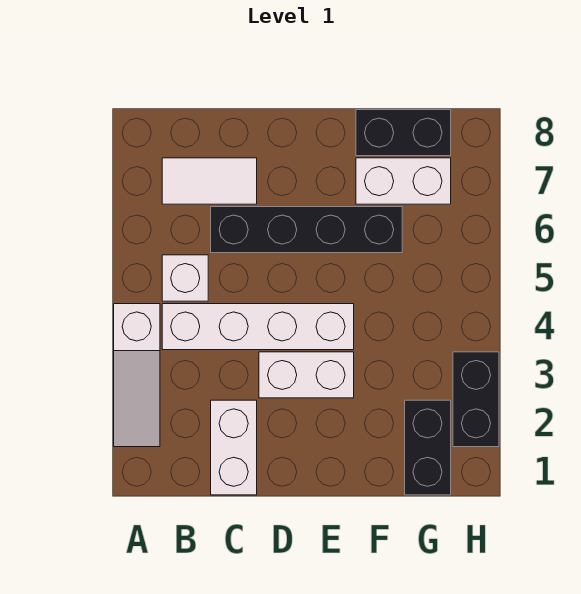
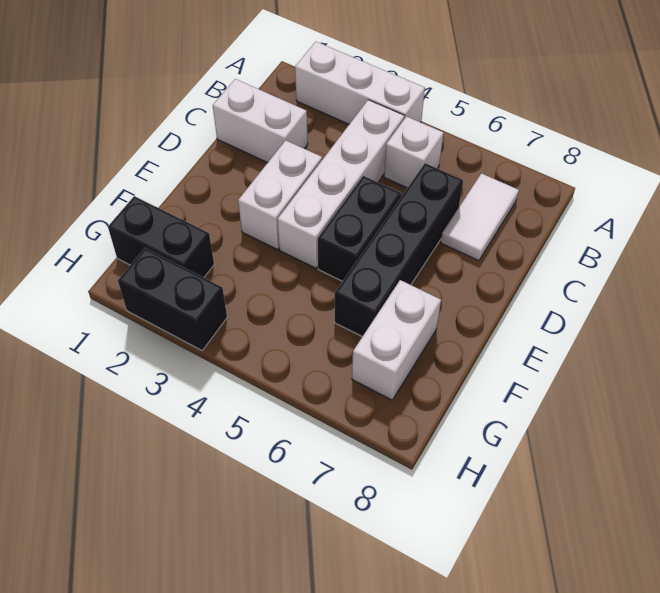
white 1x3 slope [114,304,160,447] -> white 1x3 brick [295,42,425,124]
black 1x2 brick [356,110,451,156] -> black 1x2 brick moved to [318,176,401,281]

